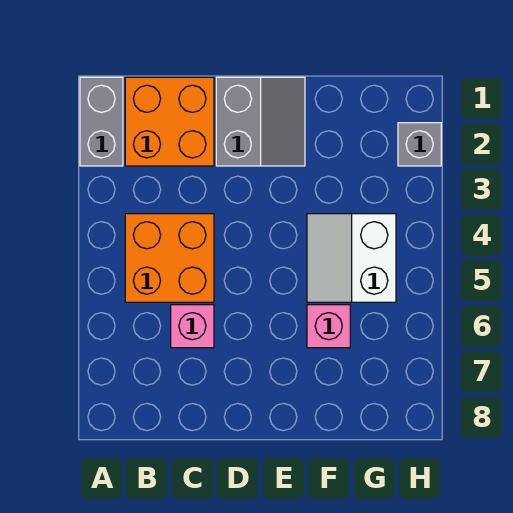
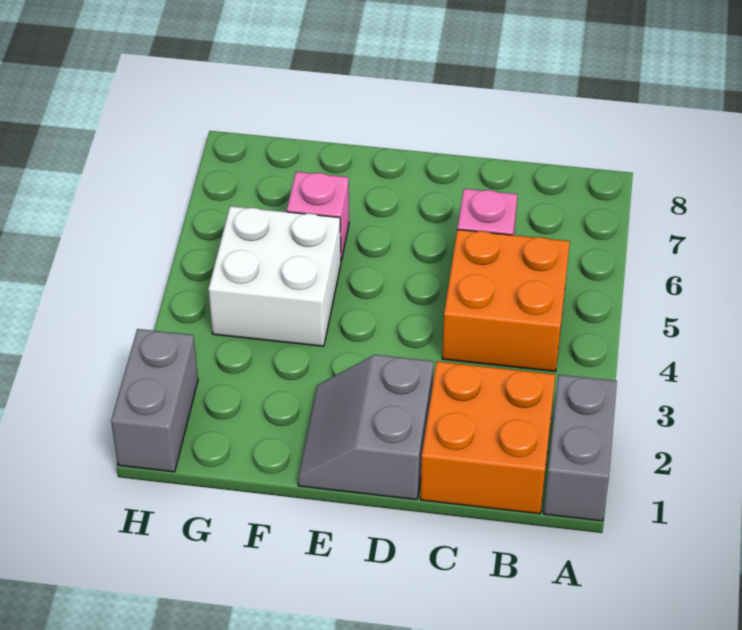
white 2x2 slope [307,214,396,302] -> white 2x2 brick [209,206,341,346]
grey 1x1 brick [398,123,441,166] -> grey 1x2 brick [111,329,198,472]

